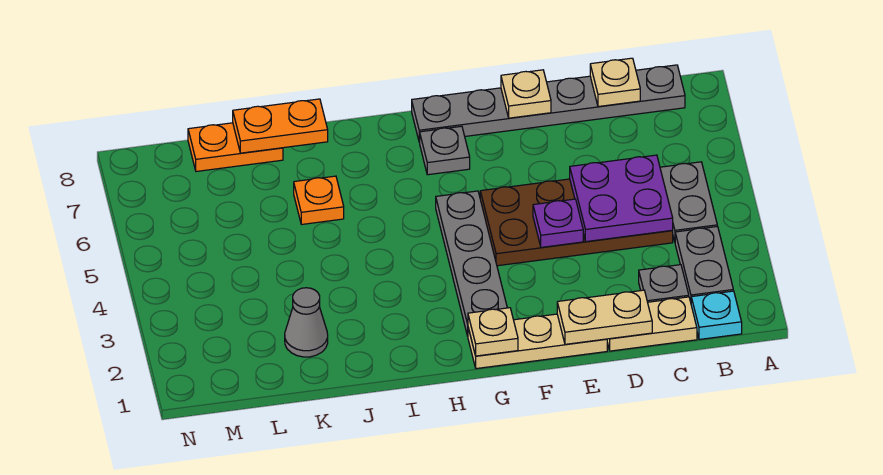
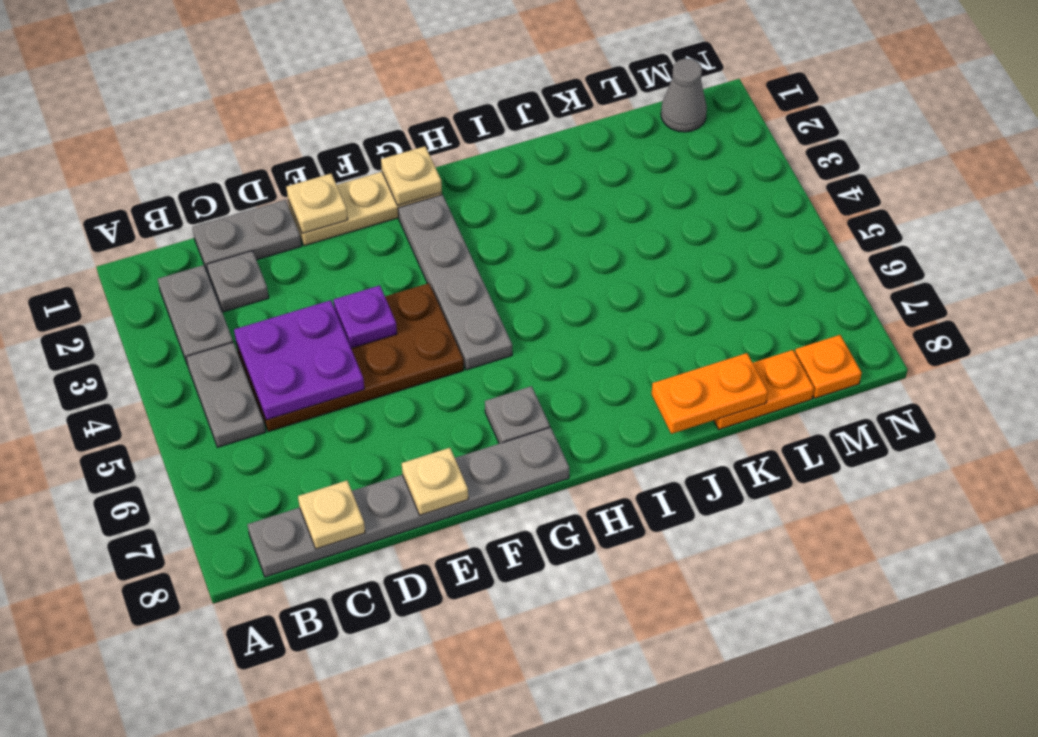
cyan 1x1 plate [691,291,742,339] -> none
tan 1x2 plate [607,297,697,351] -> grey 1x2 plate [192,200,301,273]
tan 1x2 plate [557,290,652,344] -> tan 1x1 plate [286,174,348,233]
orange 1x1 plate [294,176,344,224] -> orange 1x1 plate moved to [795,335,862,398]
grey 1x1 cone [285,288,328,357] -> grey 1x1 cone moved to [661,59,707,132]

